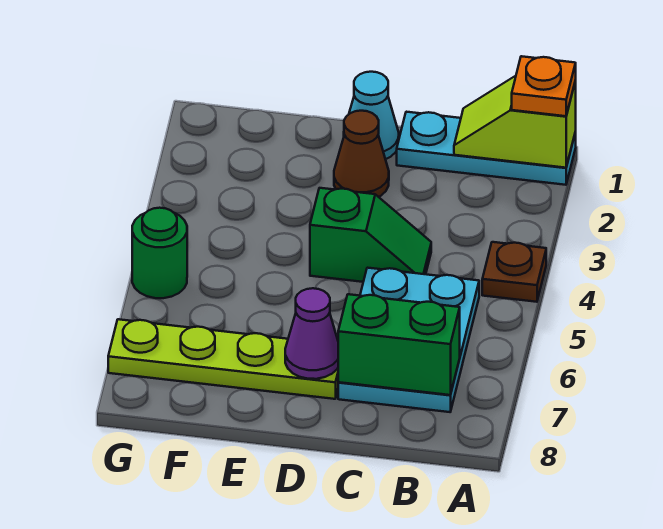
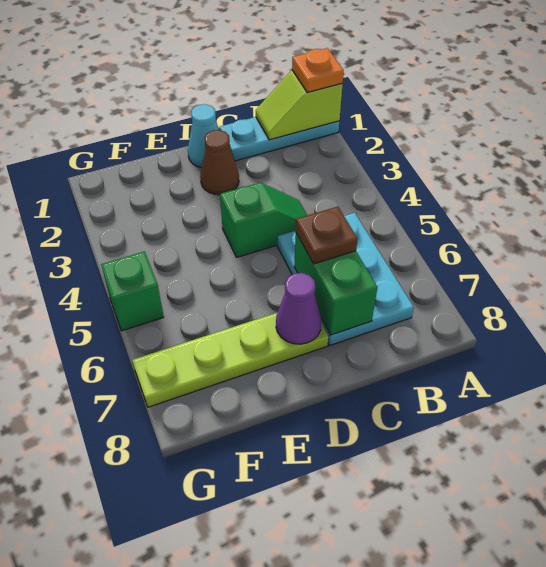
brown 1x1 plate [482,242,546,302] -> brown 1x1 plate moved to [296,207,358,264]
green 1x2 brick [338,294,460,395] -> green 1x2 brick turned to [294,233,377,335]
green 1x1 round brick [132,208,187,298] -> green 1x1 brick [101,251,164,331]

